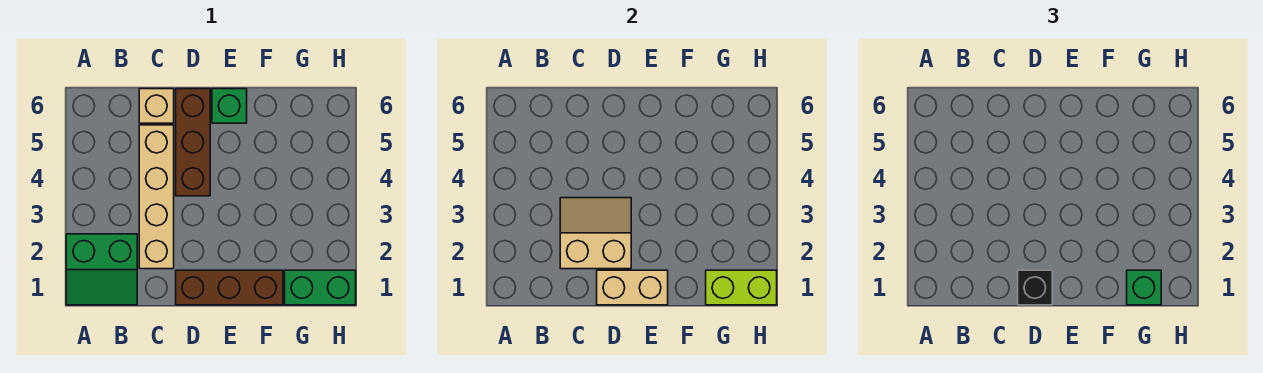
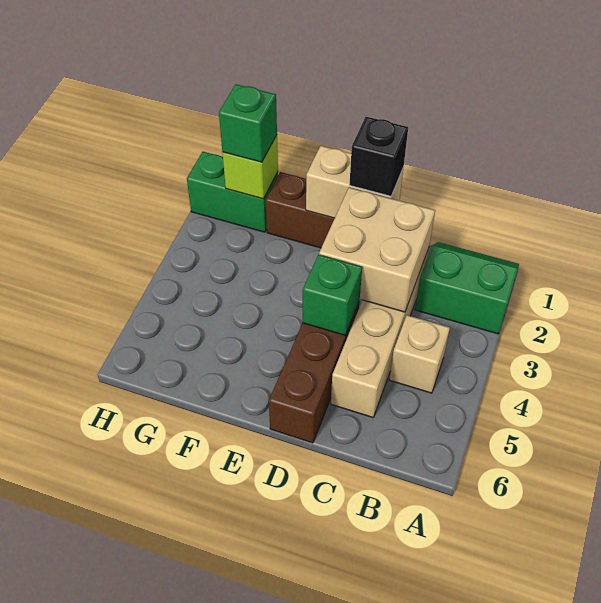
tan 2x2 slope [560,198,631,269] -> tan 2x2 brick [319,188,435,312]
tan 1x1 brick [139,89,174,123] -> tan 1x1 brick moved to [390,315,450,393]
green 1x1 brick [212,89,247,123] -> green 1x1 brick moved to [303,255,362,336]
lime 1x2 brick [706,270,777,305] -> lime 1x1 brick [222,135,278,199]

